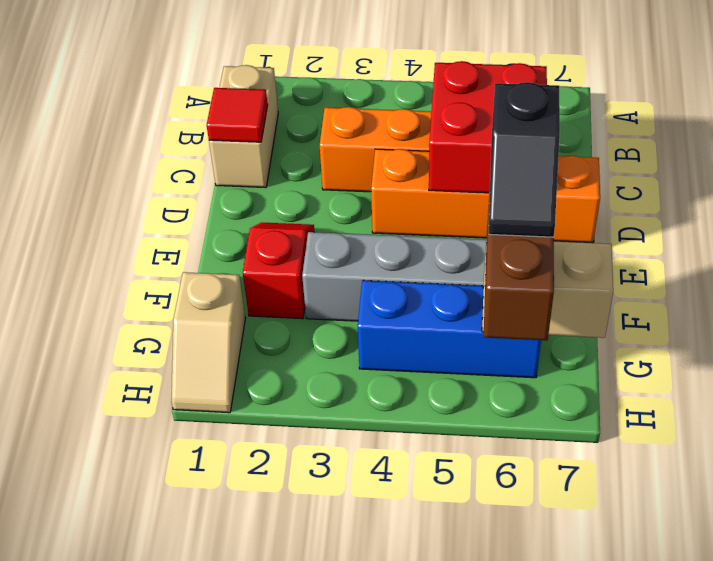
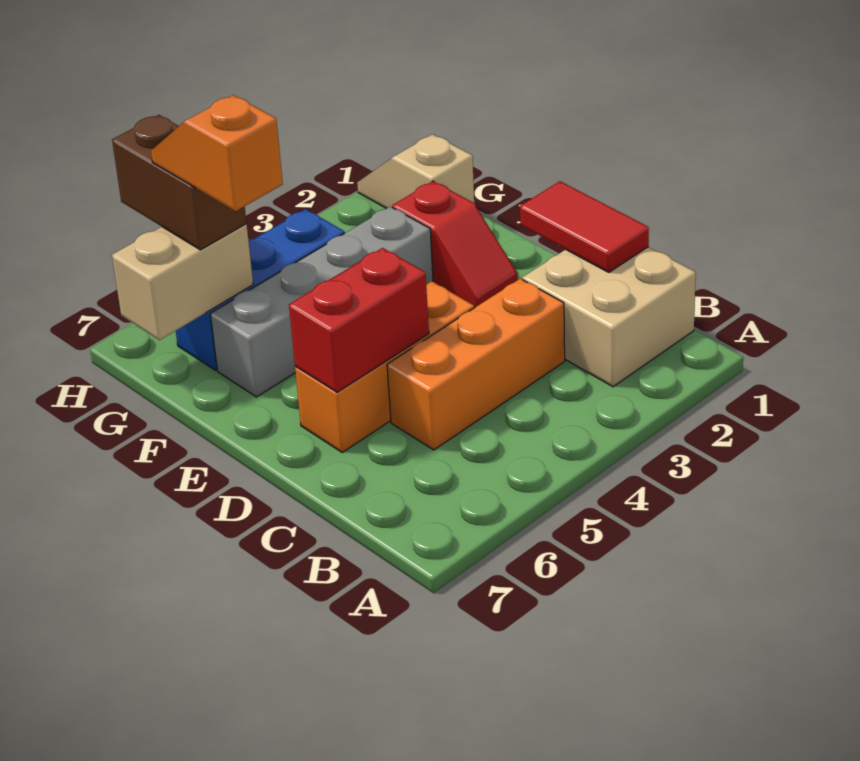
tan 1x2 brick [209,65,278,188] -> tan 2x2 brick [522,247,696,387]
red 1x1 tile [207,88,268,142] -> red 1x2 tile [520,181,649,272]
red 2x2 brick [429,61,547,193] -> red 1x2 brick [289,248,429,392]
orange 1x4 brick [371,149,600,243] -> orange 1x3 brick [295,281,474,452]
black 1x2 slope [489,82,560,237] -> orange 1x2 slope [151,95,283,211]

